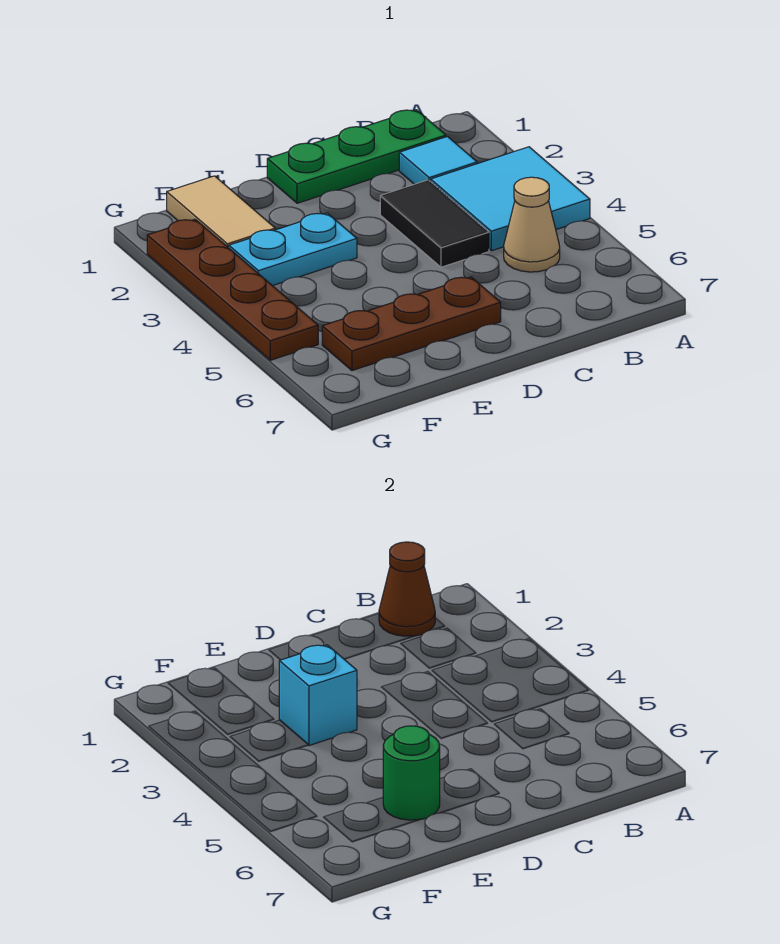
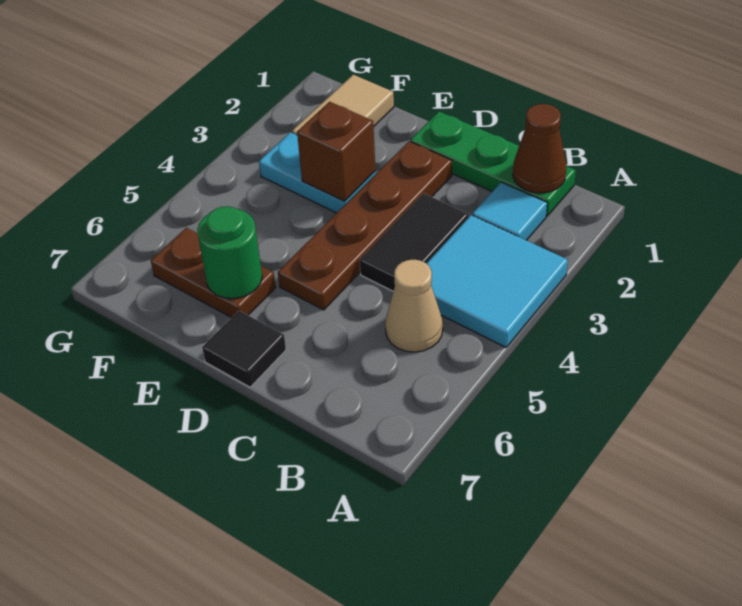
brown 1x3 plate [322,277,501,371] -> brown 1x2 plate [151,228,276,318]
none -> black 1x1 tile [202,311,286,387]
cyan 1x1 brick [279,645,357,746] -> brown 1x1 brick [297,102,376,201]
brown 1x4 plate [147,219,318,360] -> brown 1x4 plate moved to [278,141,452,310]

